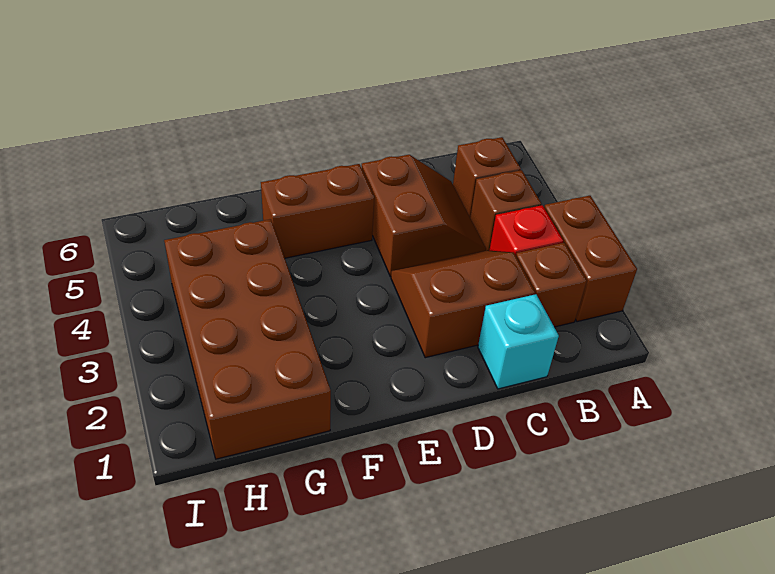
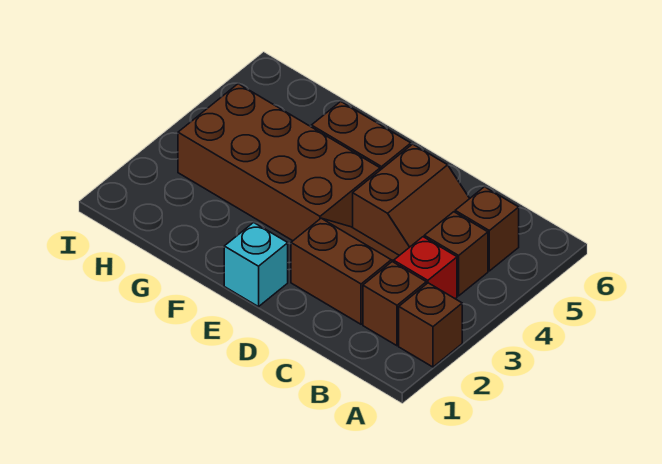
brown 1x2 brick [544,196,637,322] -> brown 1x1 brick [399,283,462,367]
cyan 1x1 brick [478,294,559,389] -> cyan 1x1 brick moved to [224,222,288,307]
brown 2x4 brick [164,219,331,459] -> brown 2x4 brick turned to [178,84,380,241]

